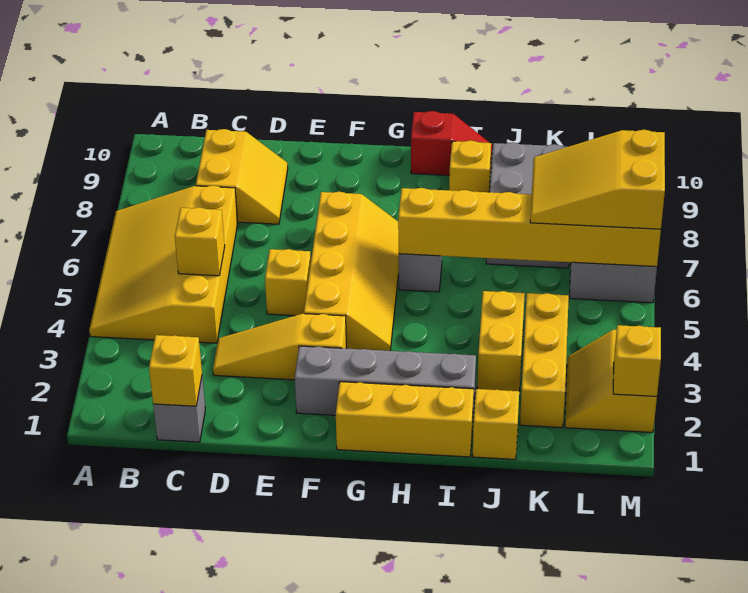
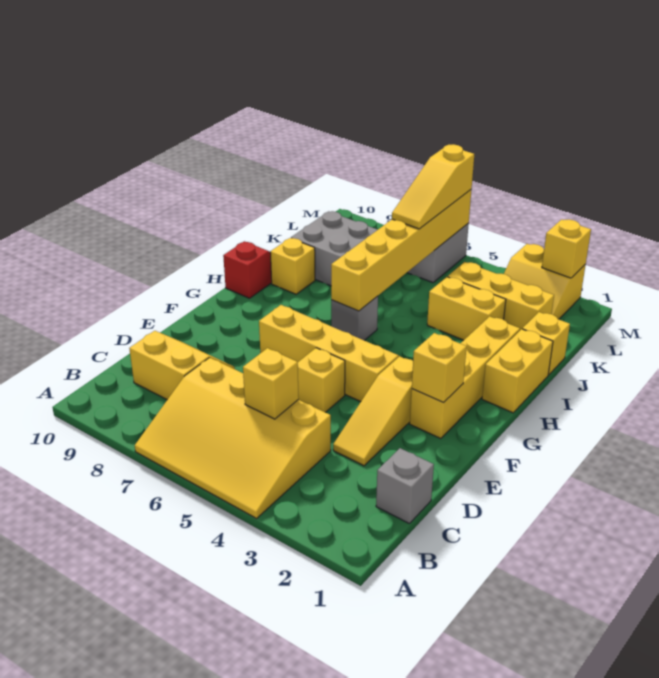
yellow 1x1 brick [149,335,202,406] -> yellow 1x1 brick moved to [412,333,467,403]
grey 1x4 brick [295,346,476,415] -> yellow 1x4 brick [410,316,520,439]
yellow 1x3 brick [336,382,474,457] -> yellow 1x2 brick [482,329,553,413]
yellow 2x3 slope [530,130,665,229] -> yellow 1x3 slope [392,144,474,229]

